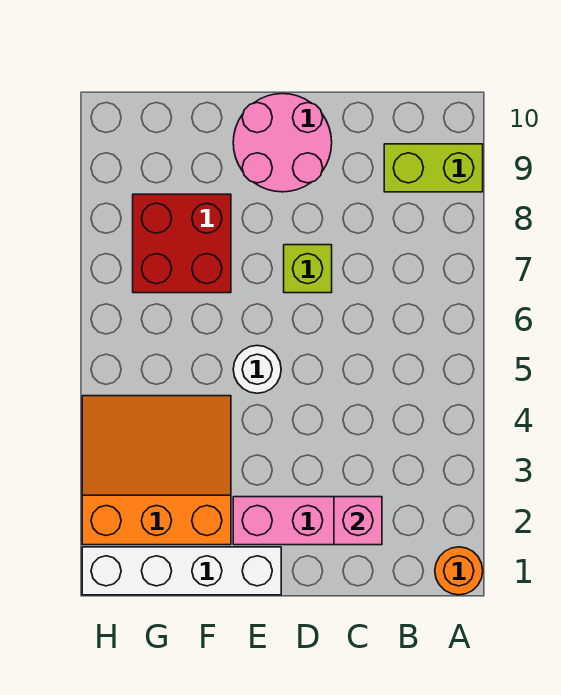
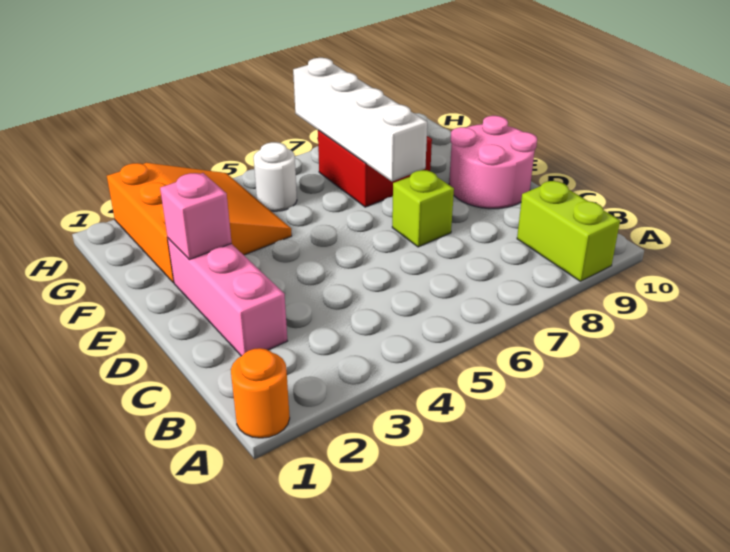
pink 1x1 brick [334,497,382,545] -> pink 1x1 brick moved to [160,173,232,260]
white 1x4 brick [82,547,281,595] -> white 1x4 brick moved to [293,58,427,181]
white 1x1 round brick [233,345,281,393] -> white 1x1 round brick moved to [254,142,297,211]

